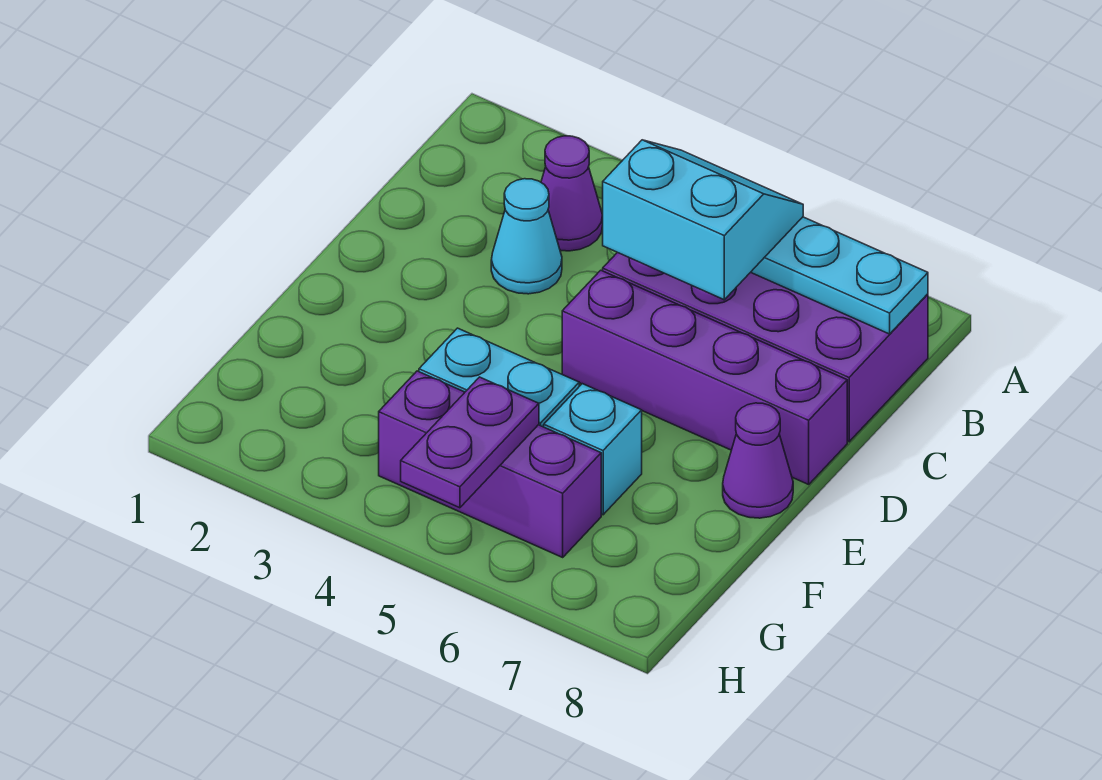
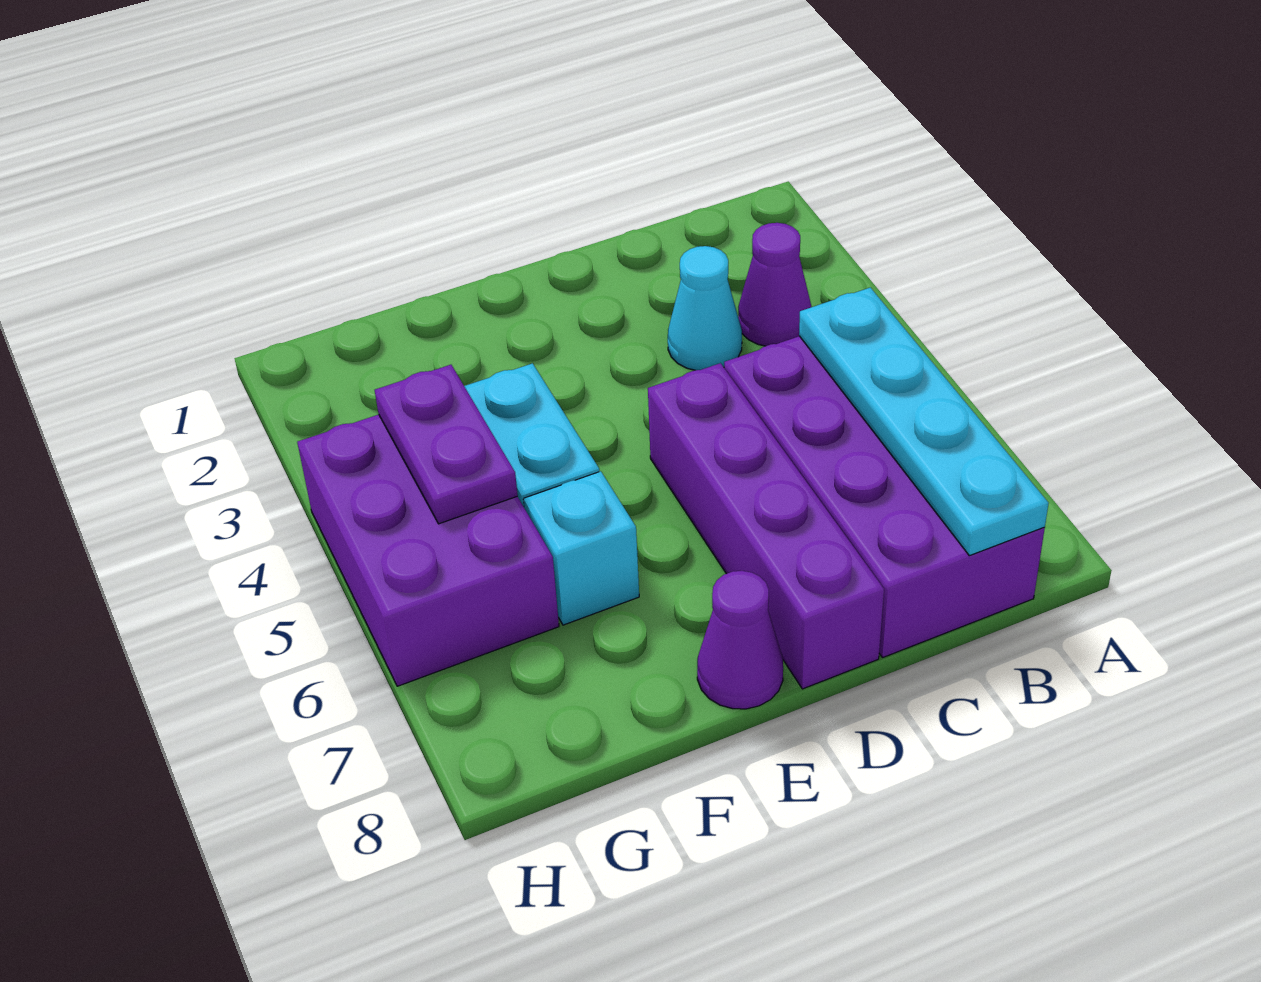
cyan 2x2 slope [602,140,803,300] -> none
purple 1x3 brick [379,371,601,557] -> purple 2x3 brick [297,415,559,686]
purple 1x2 plate [401,377,539,508] -> purple 1x2 plate turned to [375,365,518,524]

